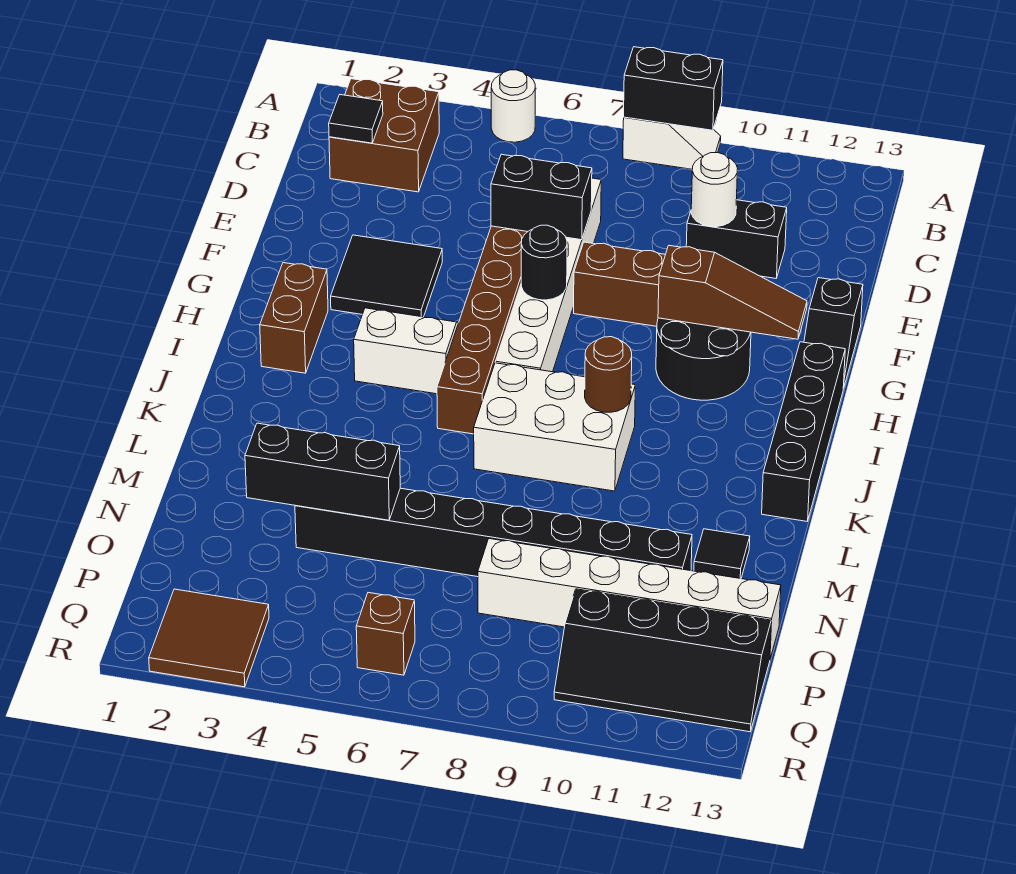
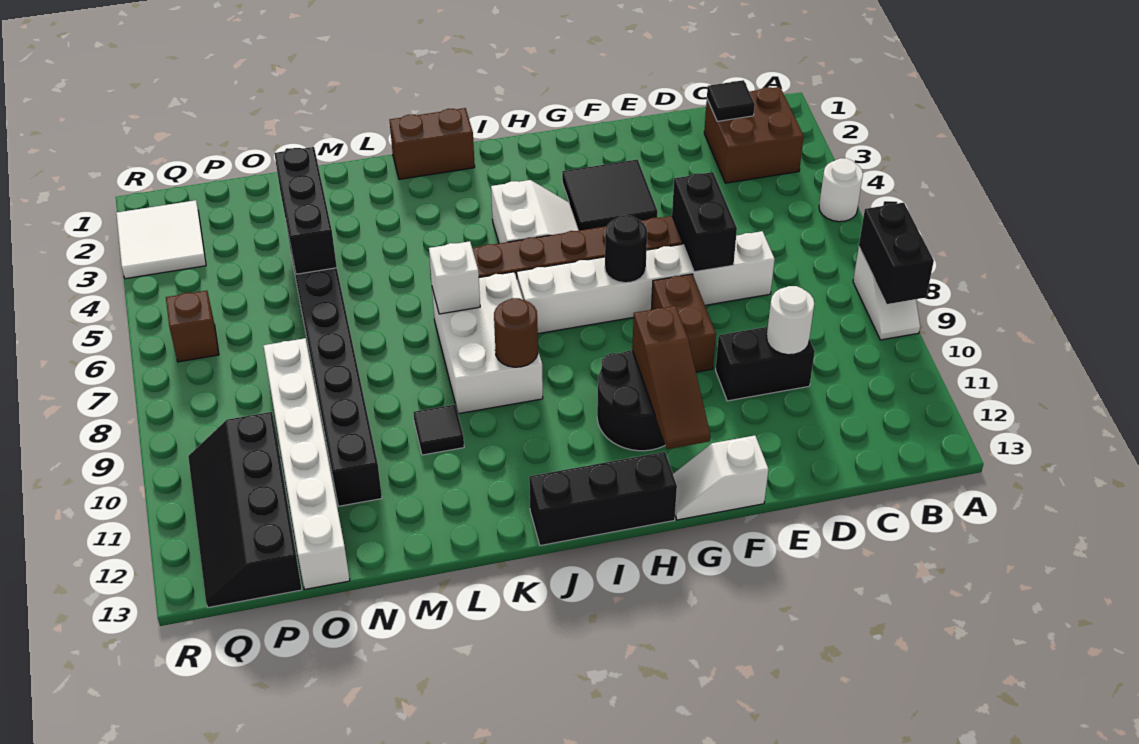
black 1x2 brick [686,200,787,278] -> black 1x2 brick turned to [716,327,815,401]
black 1x2 slope [804,278,863,388] -> white 1x2 slope [673,436,769,520]
brown 1x2 brick [260,263,328,373] -> brown 1x2 brick moved to [390,108,475,179]
black 1x4 brick [762,342,845,521] -> black 1x3 brick [529,452,677,546]
none -> white 1x1 brick [429,241,480,314]
black 1x1 tile [694,529,750,579] -> black 1x1 tile moved to [413,405,464,455]
brown 2x2 tile [149,589,269,687] -> white 2x2 tile [116,200,206,279]

